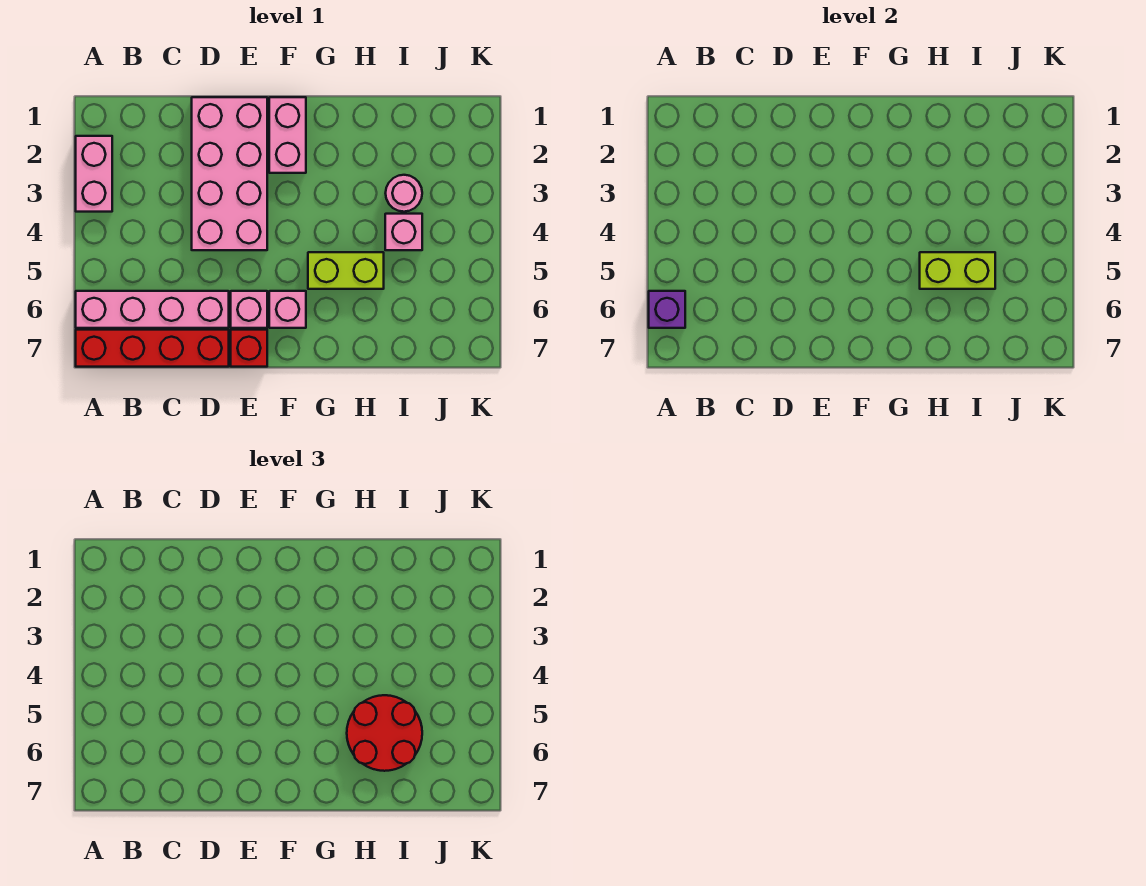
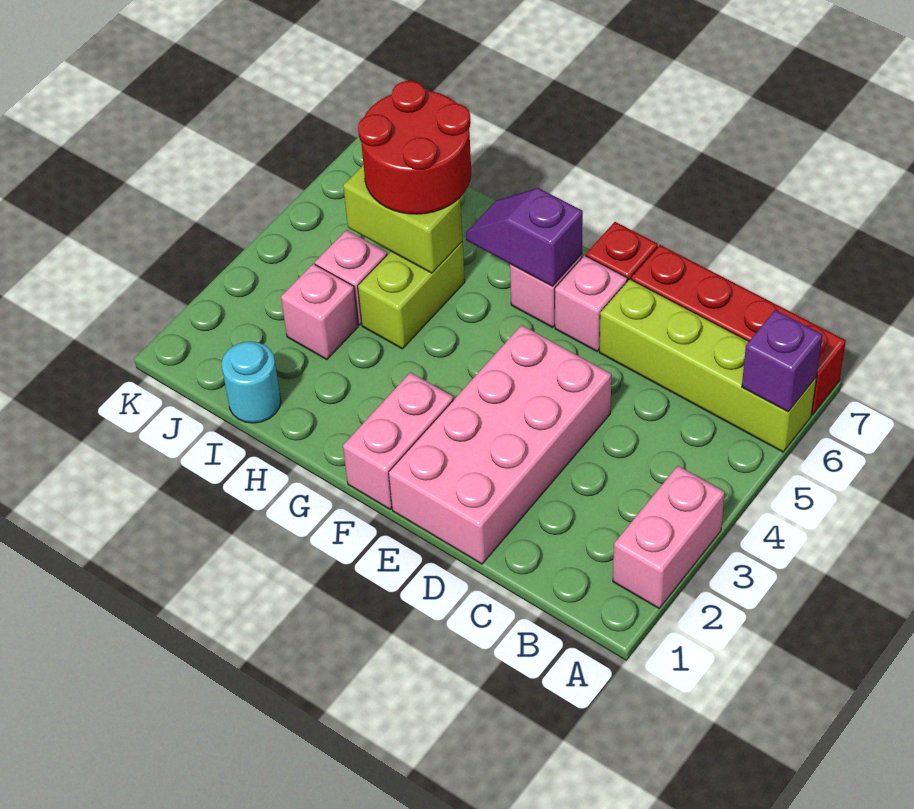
pink 1x4 brick [76,291,229,328] -> lime 1x4 brick [599,279,817,452]
none -> purple 1x2 slope [466,188,583,286]
lime 1x2 brick [308,252,384,289] -> lime 1x2 brick turned to [358,242,465,349]
none -> cyan 1x1 round brick [222,341,281,423]
pink 1x1 round brick [386,175,422,212] -> pink 1x1 brick [281,264,358,360]

